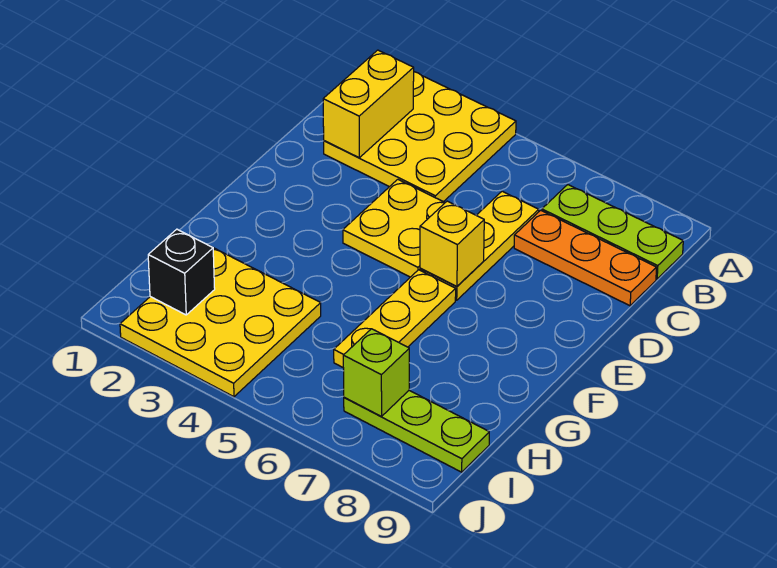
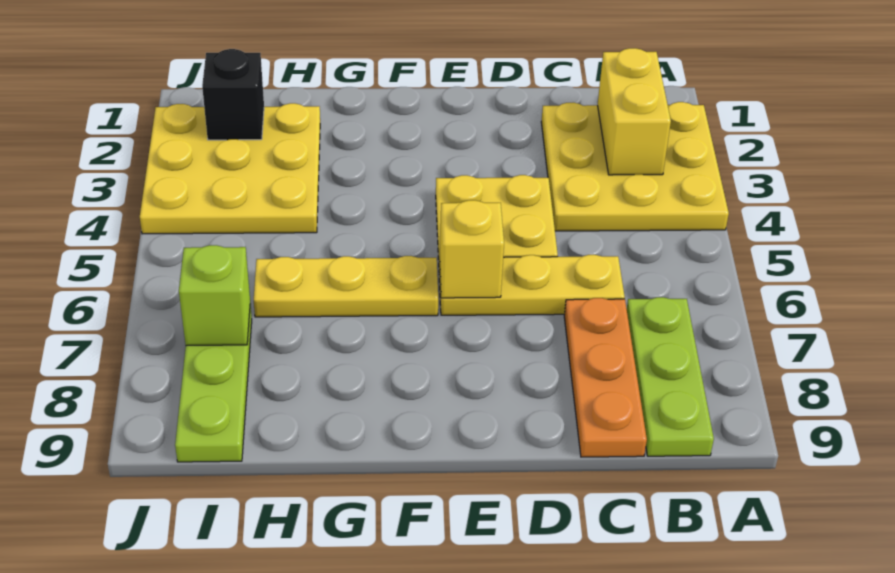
yellow 1x2 brick [323,50,414,158] -> yellow 1x2 brick turned to [598,48,671,175]

